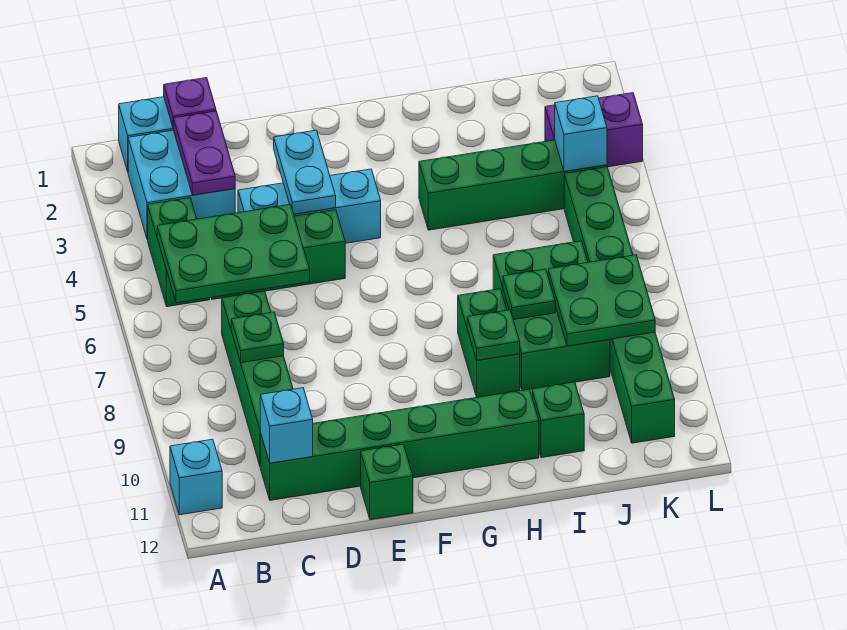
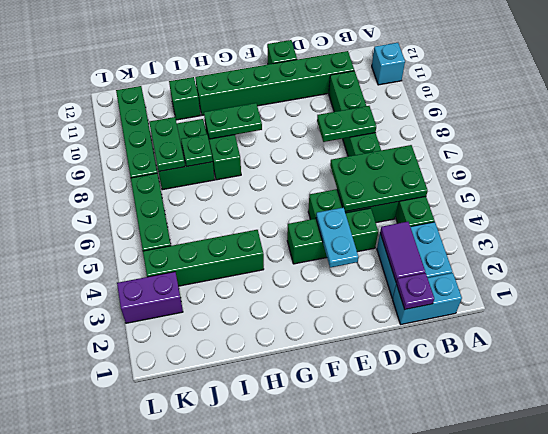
purple 1x2 plate [173,111,235,195] -> purple 1x2 tile [380,222,425,283]
green 1x1 plate [231,312,284,363] -> green 1x2 plate [317,106,376,142]
cyan 1x1 brick [260,388,313,463] -> none
cyan 1x3 brick [238,169,381,243] -> green 1x3 brick [287,208,378,264]
green 1x1 plate [467,310,520,360] -> green 1x2 plate [204,103,262,139]
green 2x3 brick [493,241,610,390] -> green 2x2 brick [159,119,215,190]
green 2x2 plate [548,255,655,346] -> green 1x2 plate [149,117,185,172]
cyan 1x1 brick [554,96,607,172] -> none

